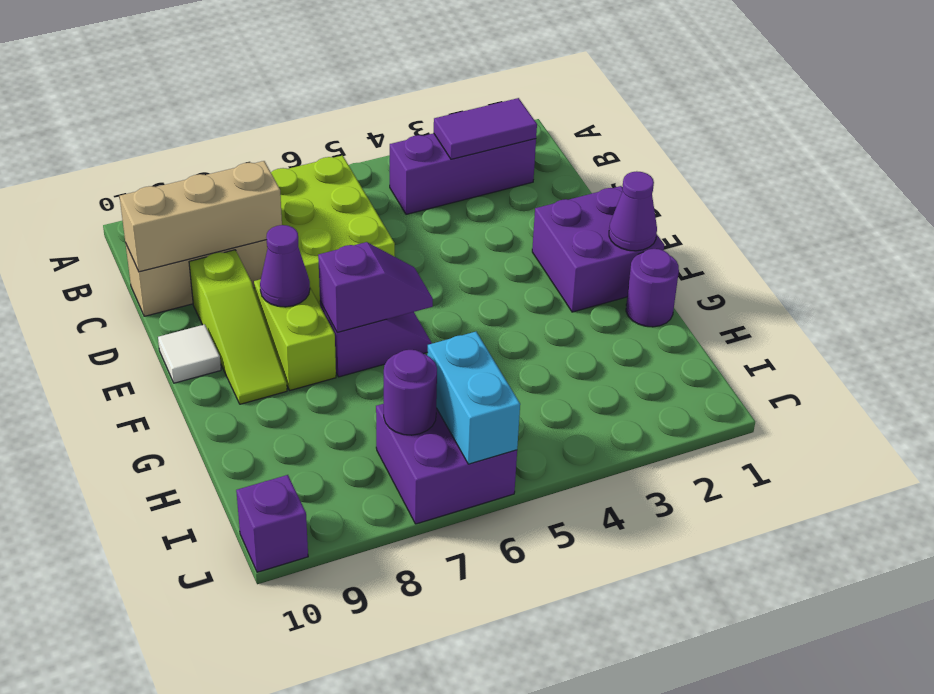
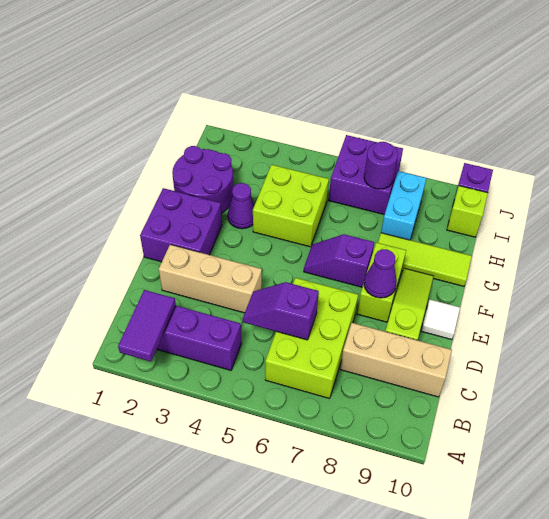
purple 1x2 tile [434,98,537,159] -> purple 1x2 tile turned to [118,290,176,362]
tan 1x3 brick [120,161,282,272] -> tan 1x3 brick moved to [159,245,262,313]
purple 1x1 cone [609,171,657,251] -> purple 1x1 cone moved to [228,183,254,229]
purple 1x2 slope [318,242,433,333] -> purple 1x2 slope moved to [243,282,319,340]
purple 1x1 round brick [626,249,679,327] -> purple 2x2 round brick [172,146,233,213]
none -> lime 2x2 brick [253,165,329,247]
none -> lime 1x3 tile [378,233,472,286]
cyan 1x2 brick [427,332,520,464] -> cyan 1x2 brick moved to [381,171,426,240]
none -> lime 1x1 brick [447,186,488,237]

